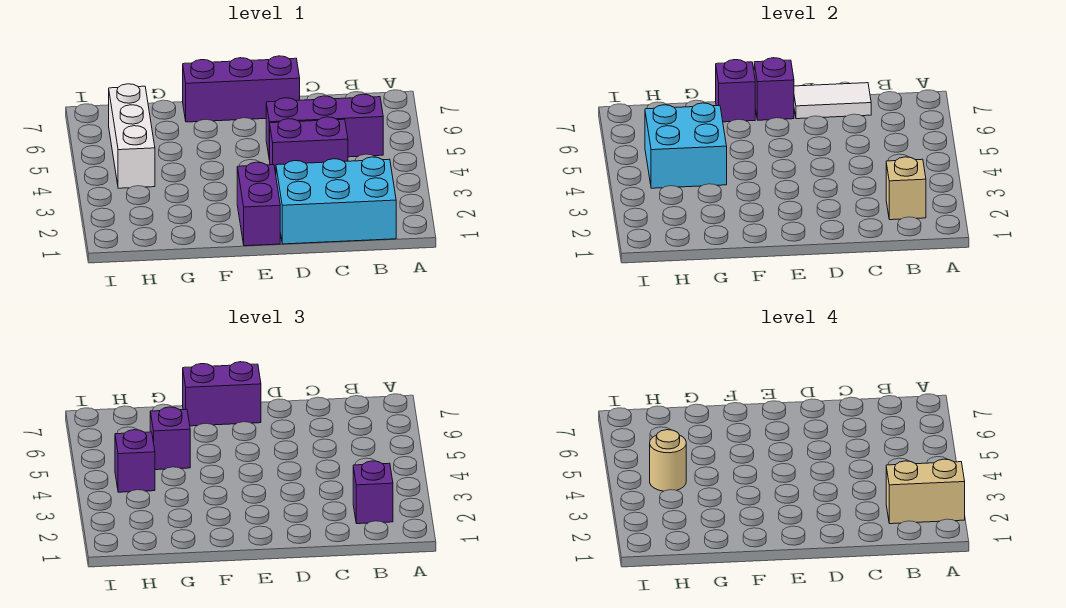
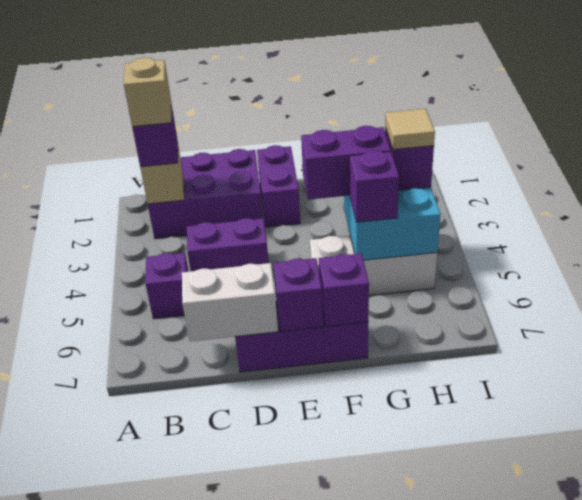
tan 1x2 brick [886,459,965,524] -> tan 1x1 brick [124,57,171,127]
cyan 2x3 brick [276,157,396,244] -> purple 2x3 brick [148,149,263,239]
purple 1x3 brick [266,94,383,160] -> purple 1x1 brick [145,253,189,319]
white 1x2 tile [794,83,871,119] -> white 1x2 brick [182,263,278,341]
purple 1x2 brick [183,362,261,426] -> purple 1x2 brick moved to [301,126,391,200]
white 1x3 brick [109,84,155,188] -> white 1x3 brick turned to [310,236,437,295]
tan 1x1 round brick [650,430,686,491] -> tan 1x1 tile [385,109,435,150]

